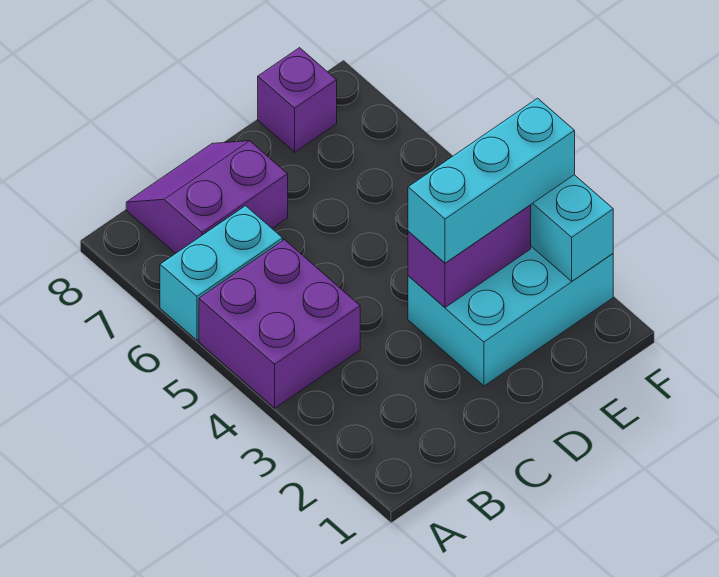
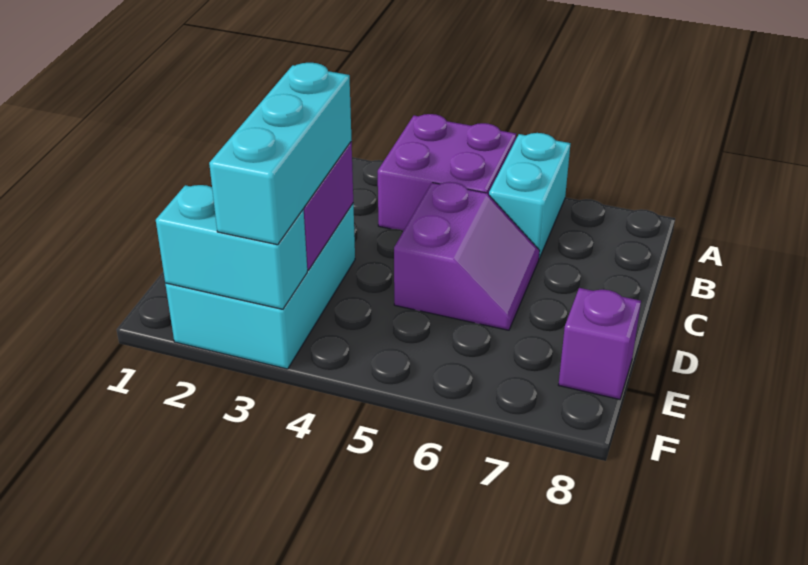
purple 2x2 slope [126,141,288,253] -> purple 2x2 slope moved to [394,182,540,330]

